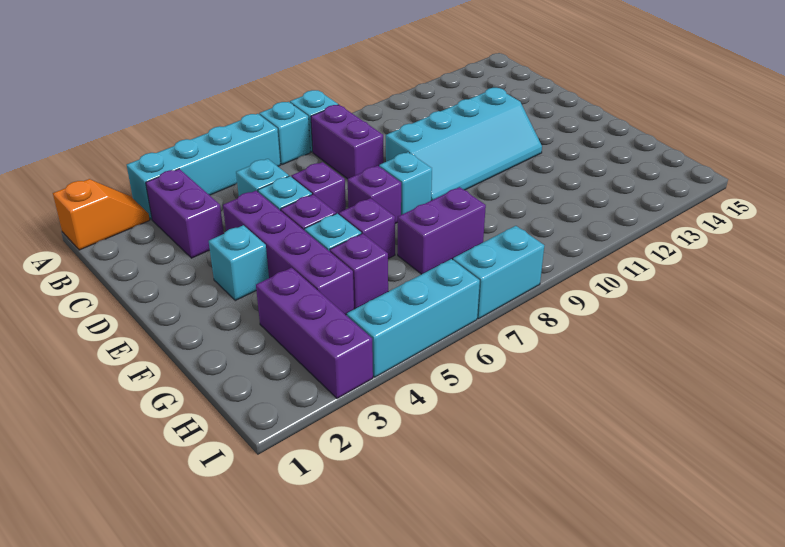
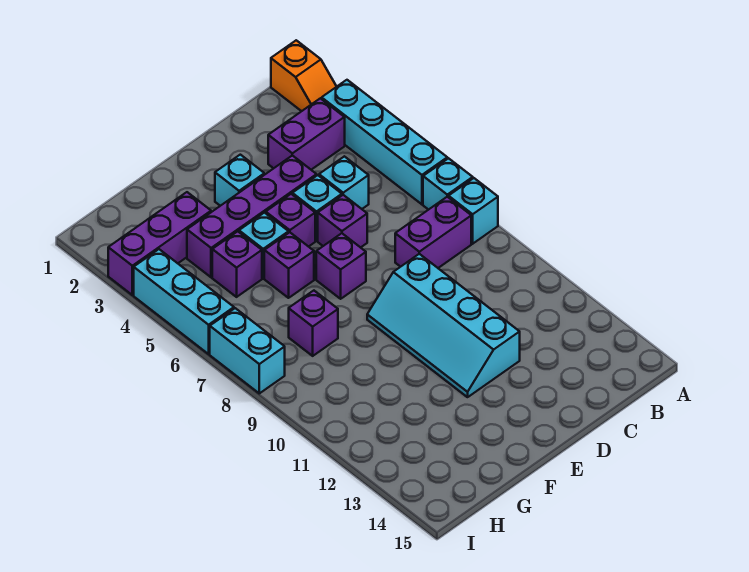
cyan 1x1 brick [379,152,432,215] -> none
purple 1x2 brick [398,187,486,274] -> purple 1x1 brick [289,291,338,356]

